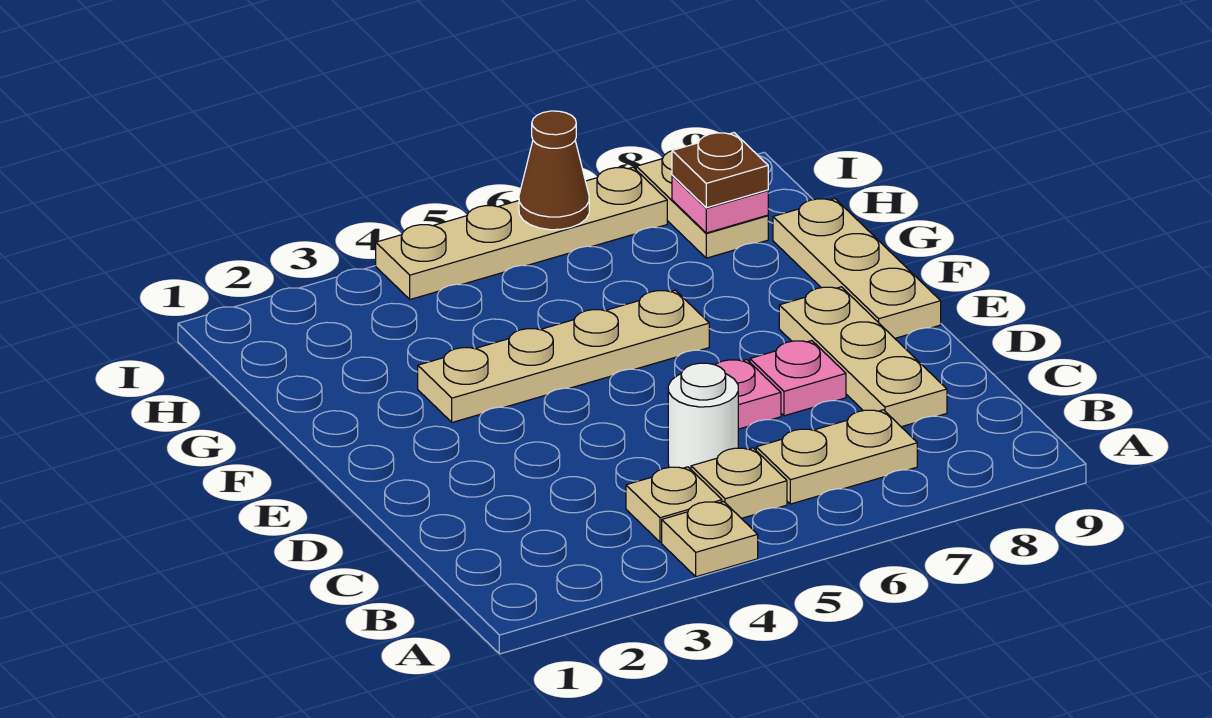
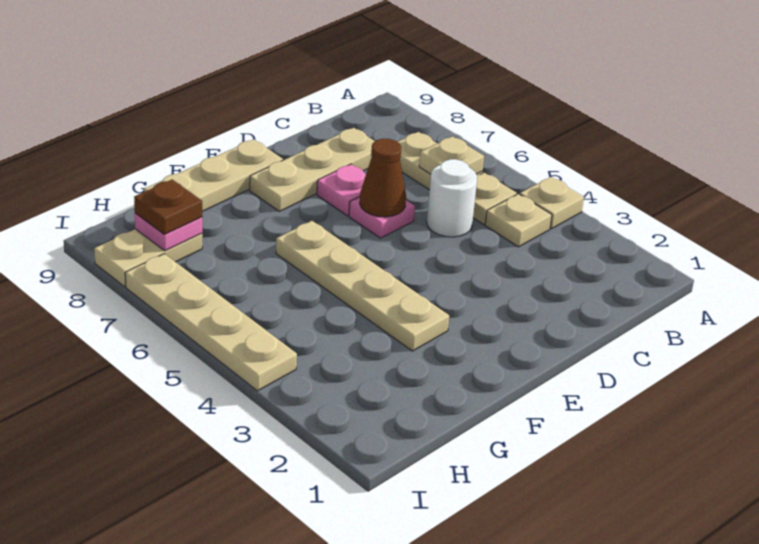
none -> tan 1x1 plate [419,136,484,174]
brown 1x1 cone [519,111,589,230] -> brown 1x1 cone moved to [360,139,406,217]

